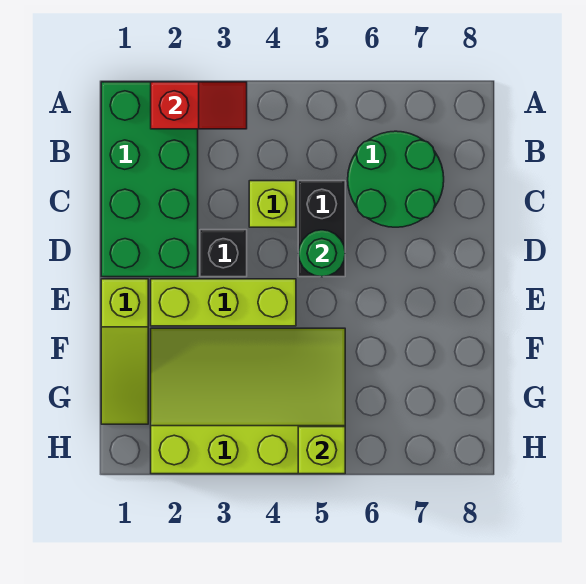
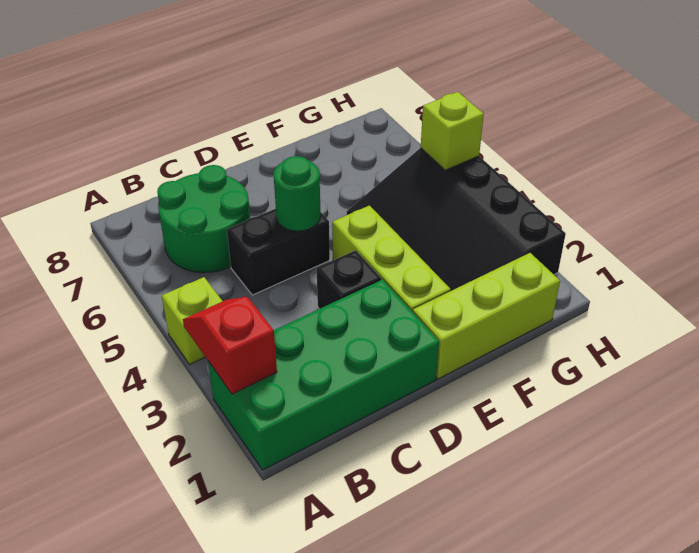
lime 1x1 brick [249,181,296,227] -> lime 1x1 brick moved to [162,277,223,365]
lime 1x3 slope [101,279,148,424] -> lime 1x3 brick [413,253,560,379]
lime 3x4 slope [151,328,345,474] -> black 3x4 slope [347,148,566,291]

